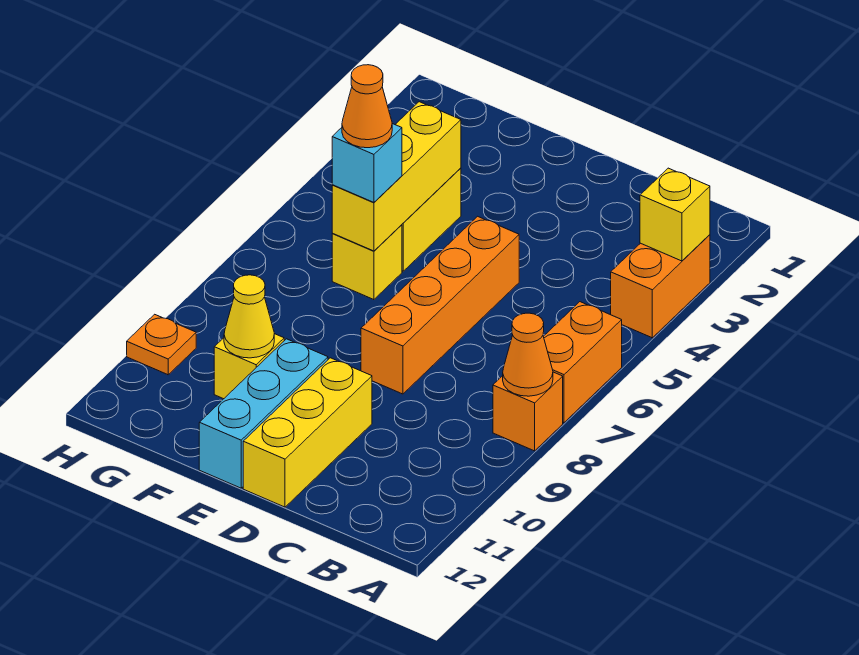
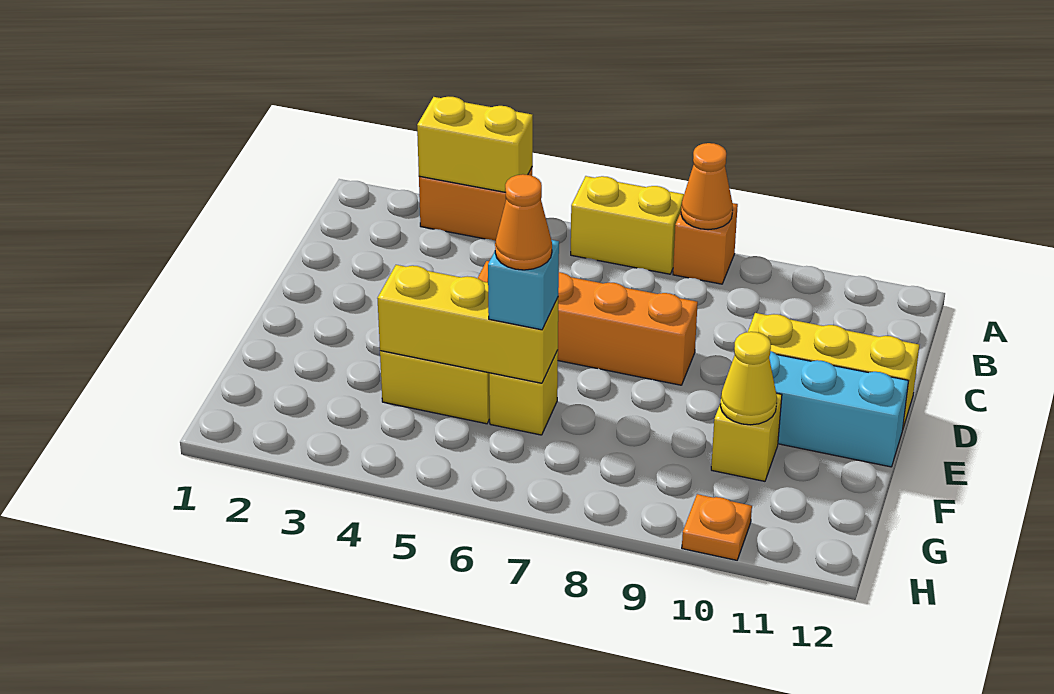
yellow 1x1 brick [640,168,710,261] -> yellow 1x2 brick [417,97,533,192]
orange 1x2 brick [543,302,622,423] -> yellow 1x2 brick [571,176,684,274]

